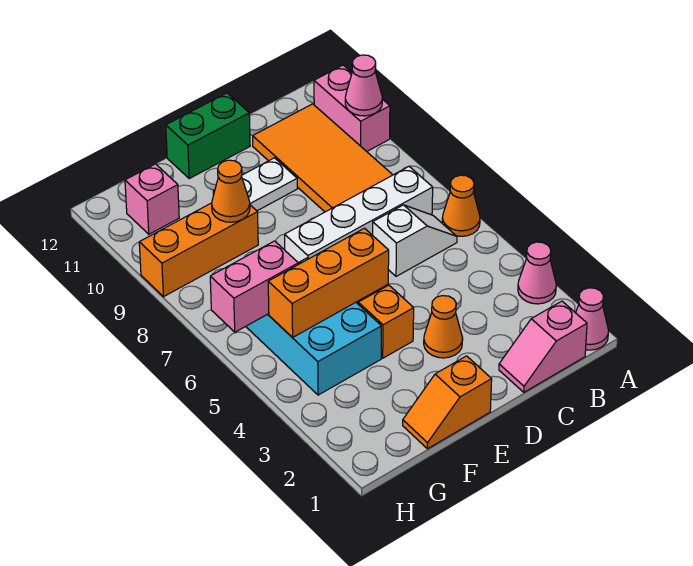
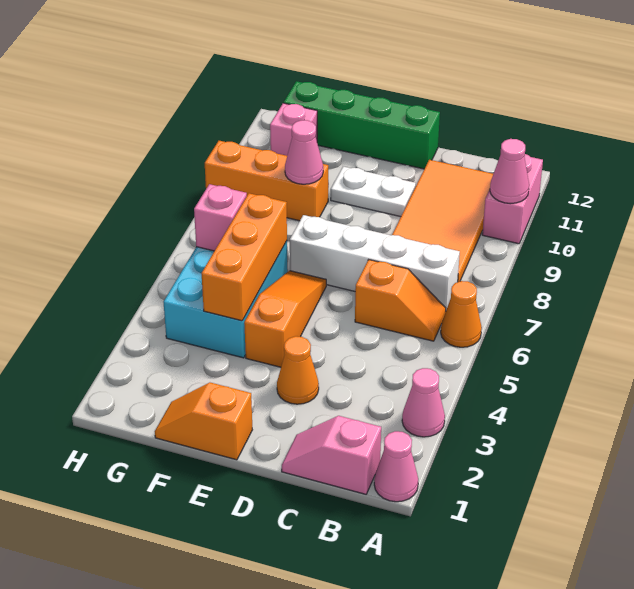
white 1x2 slope [373,205,457,276] -> orange 1x2 slope [355,260,446,341]
green 1x2 brick [166,93,250,178] -> green 1x4 brick [284,81,440,169]
orange 1x3 brick [268,228,389,338] -> orange 1x3 brick turned to [201,193,287,321]
orange 1x1 cone [212,160,250,222] -> pink 1x1 cone [285,120,323,184]
pink 1x2 brick [210,241,298,332] -> pink 1x1 brick [194,184,247,251]

